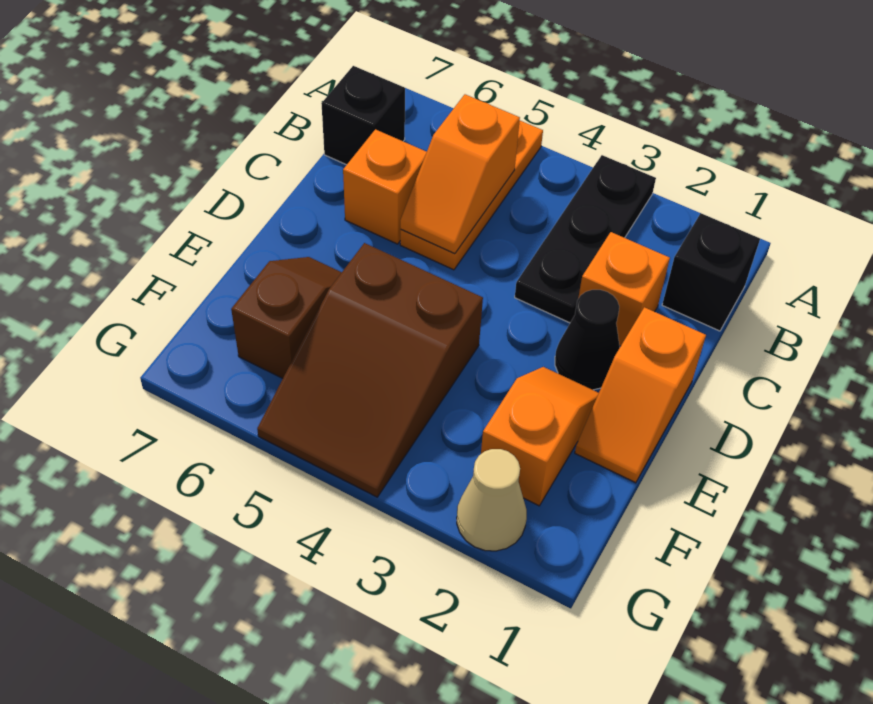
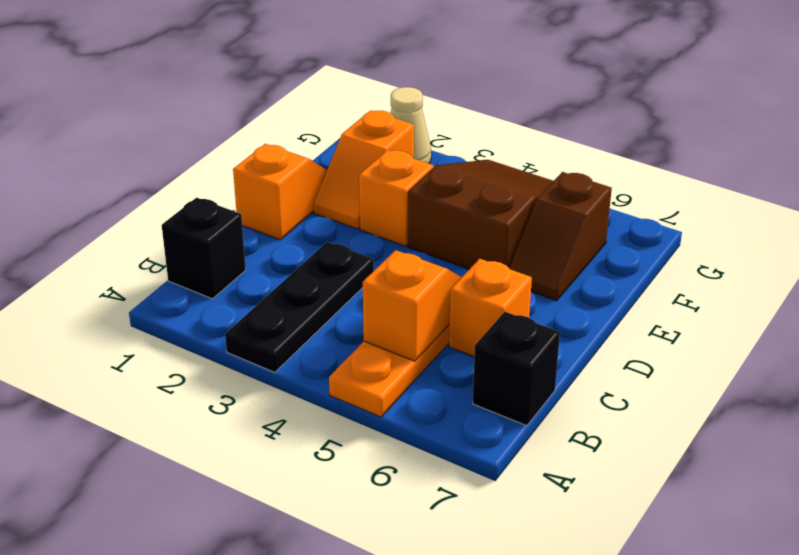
orange 1x1 brick [578,232,670,346] -> orange 1x1 brick moved to [359,150,433,246]
black 1x1 cone [555,290,620,390] -> none

